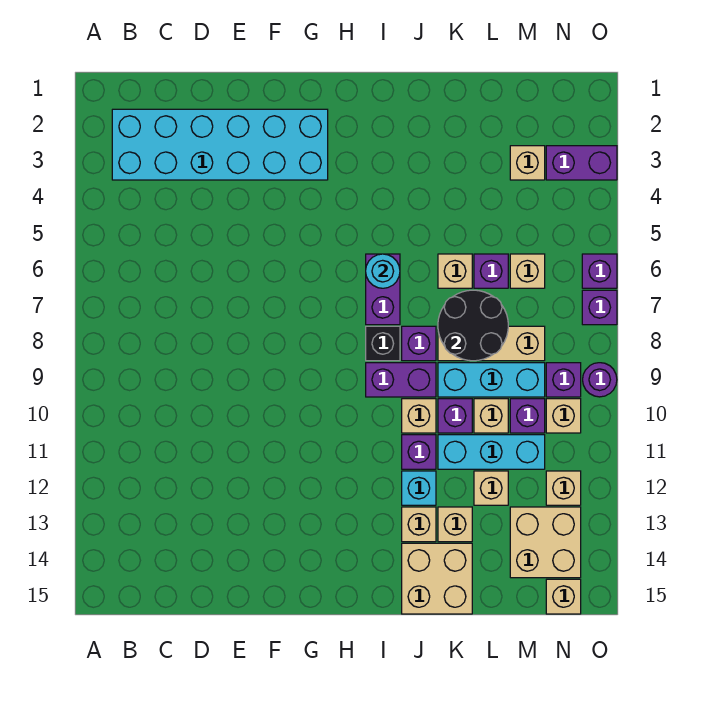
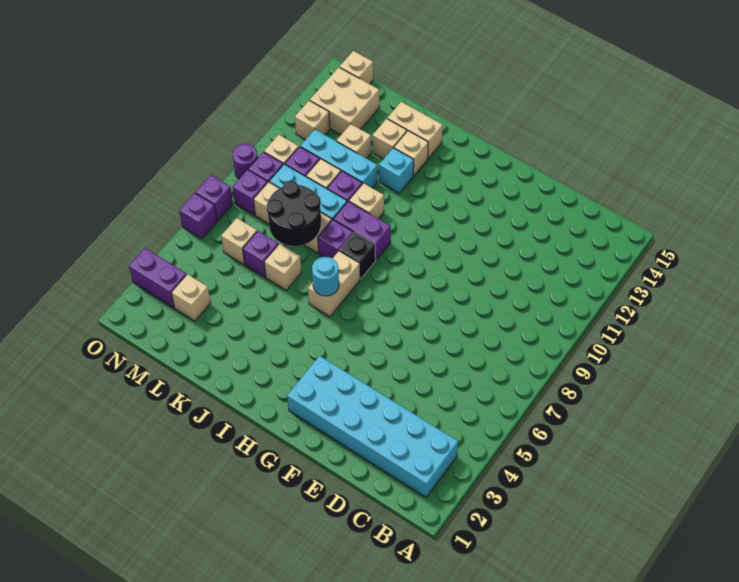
purple 1x2 brick [366,254,400,325] -> tan 1x2 brick [308,251,360,317]
purple 1x1 brick [402,435,436,469] -> purple 1x1 brick moved to [233,170,268,215]
tan 2x2 brick [402,543,472,614] -> tan 1x2 brick [387,102,443,158]

